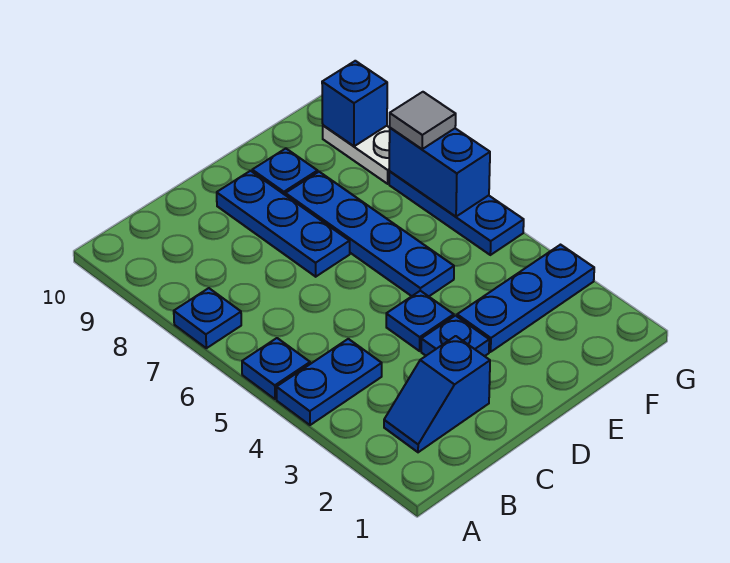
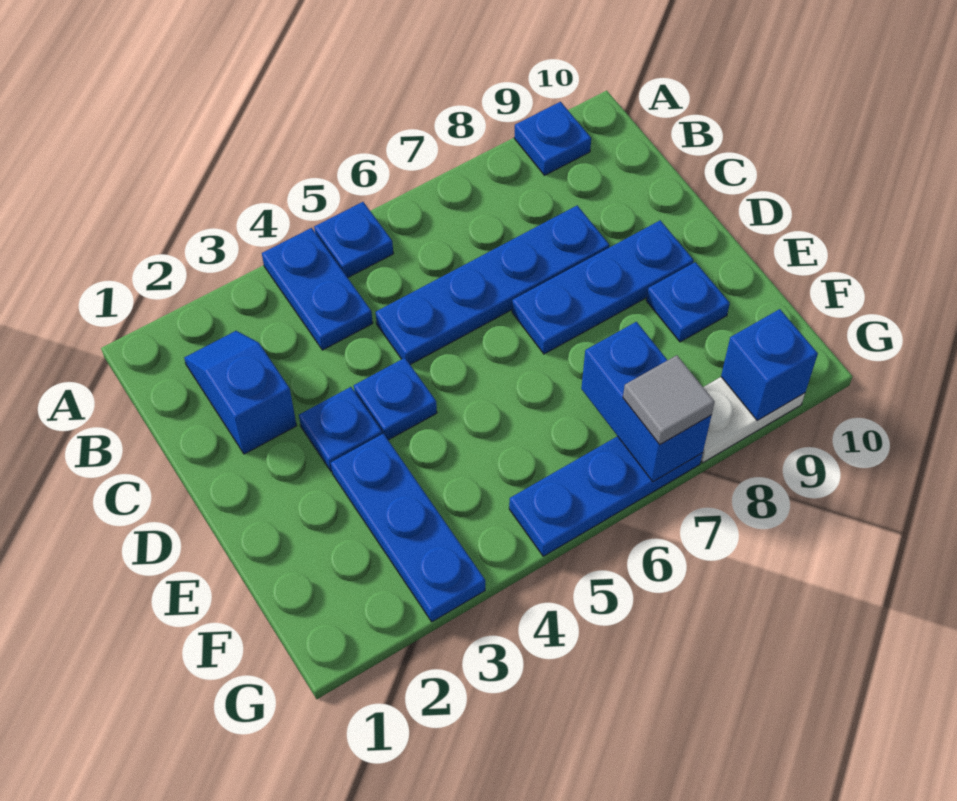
blue 1x1 plate [174,288,241,348] -> blue 1x1 plate moved to [514,102,591,175]
blue 1x4 plate [285,172,454,296] -> blue 1x4 plate moved to [376,206,609,365]
blue 1x2 brick [389,128,490,217] -> blue 1x2 brick turned to [581,322,712,482]

